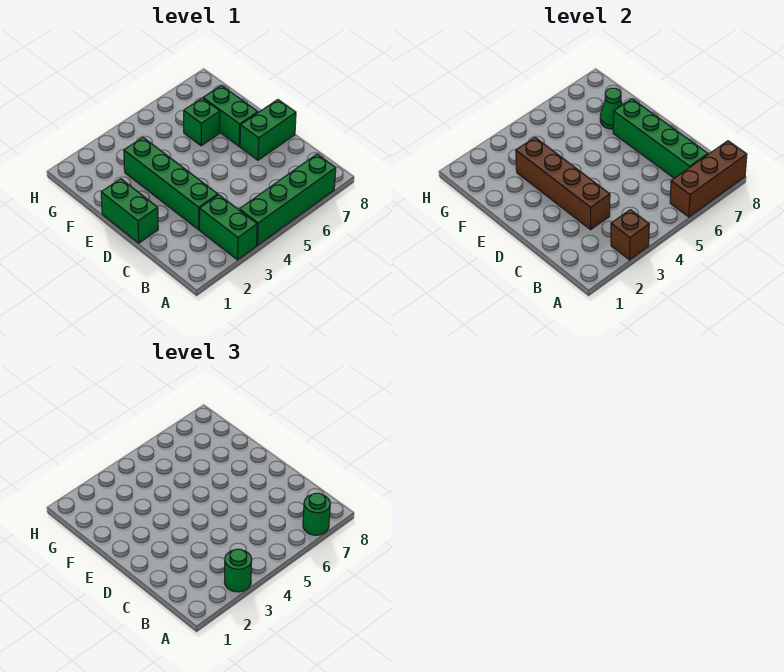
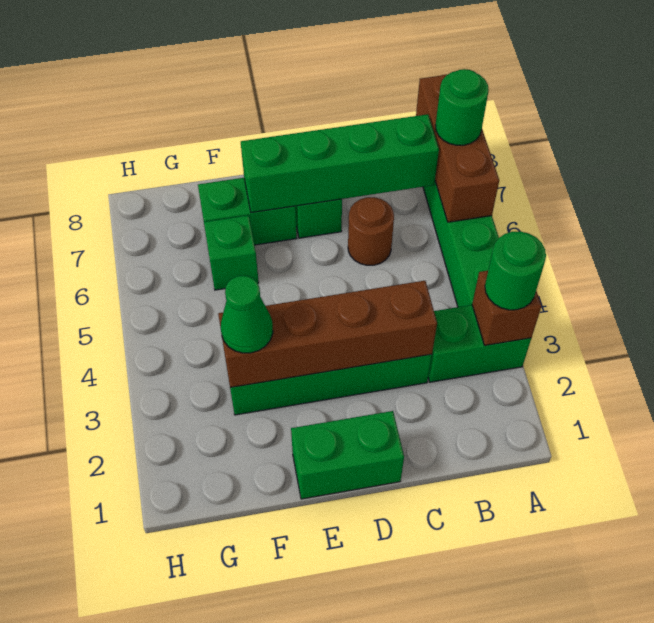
none -> brown 1x1 round brick [348,197,394,265]
green 1x1 cone [600,88,622,129] -> green 1x1 cone moved to [221,276,273,353]

